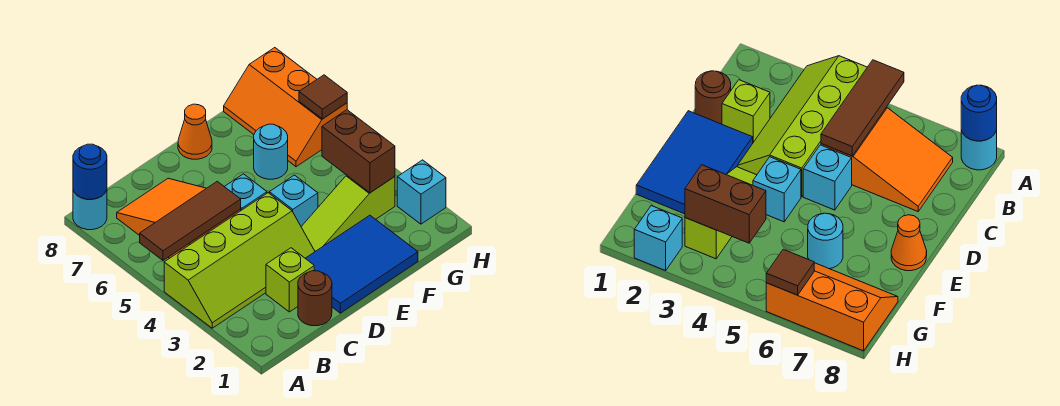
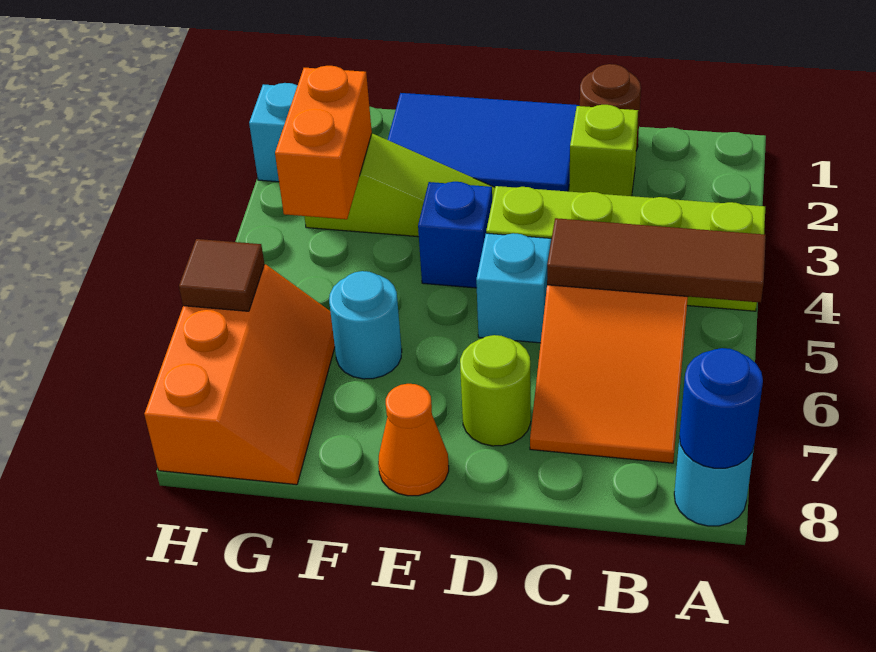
none -> lime 1x1 round brick [460,335,531,446]
cyan 1x1 brick [269,175,318,226] -> blue 1x1 brick [418,182,492,288]
brown 1x2 brick [322,110,395,193] -> orange 1x2 brick [275,66,372,219]

